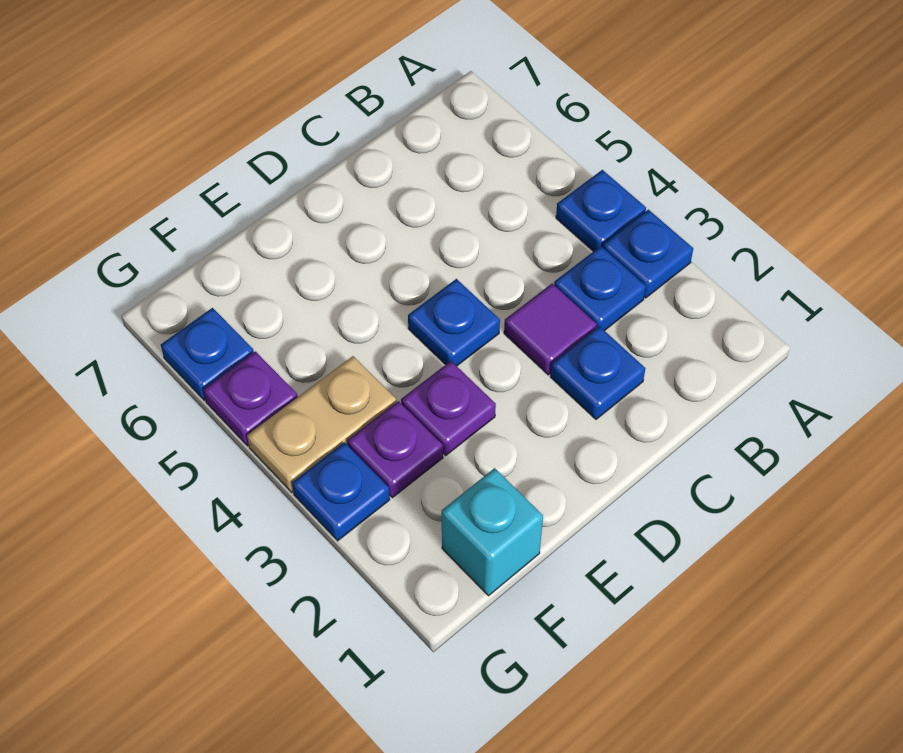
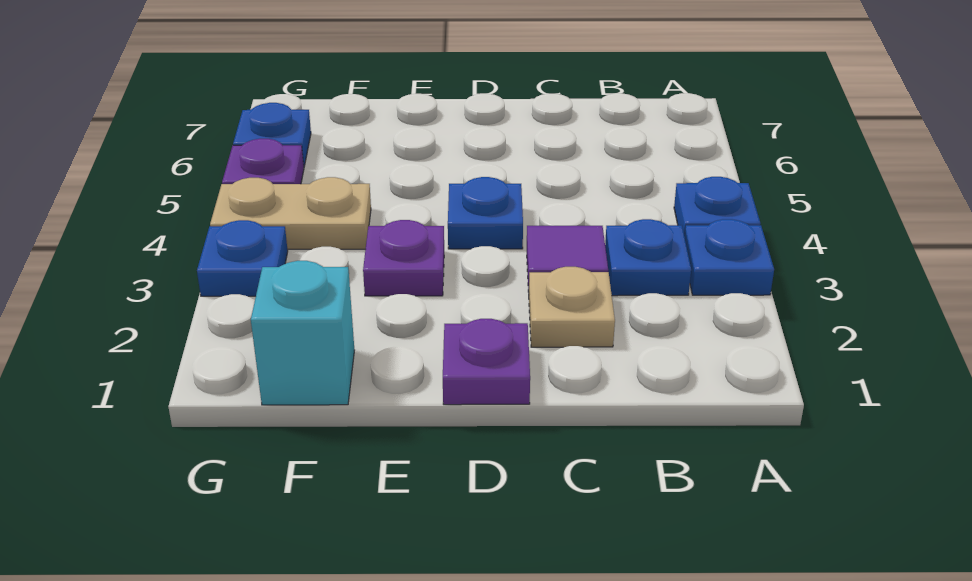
blue 1x1 plate [551,326,645,419] -> tan 1x1 plate [529,267,615,347]
purple 1x1 plate [347,401,443,498] -> purple 1x1 plate moved to [443,319,530,405]

